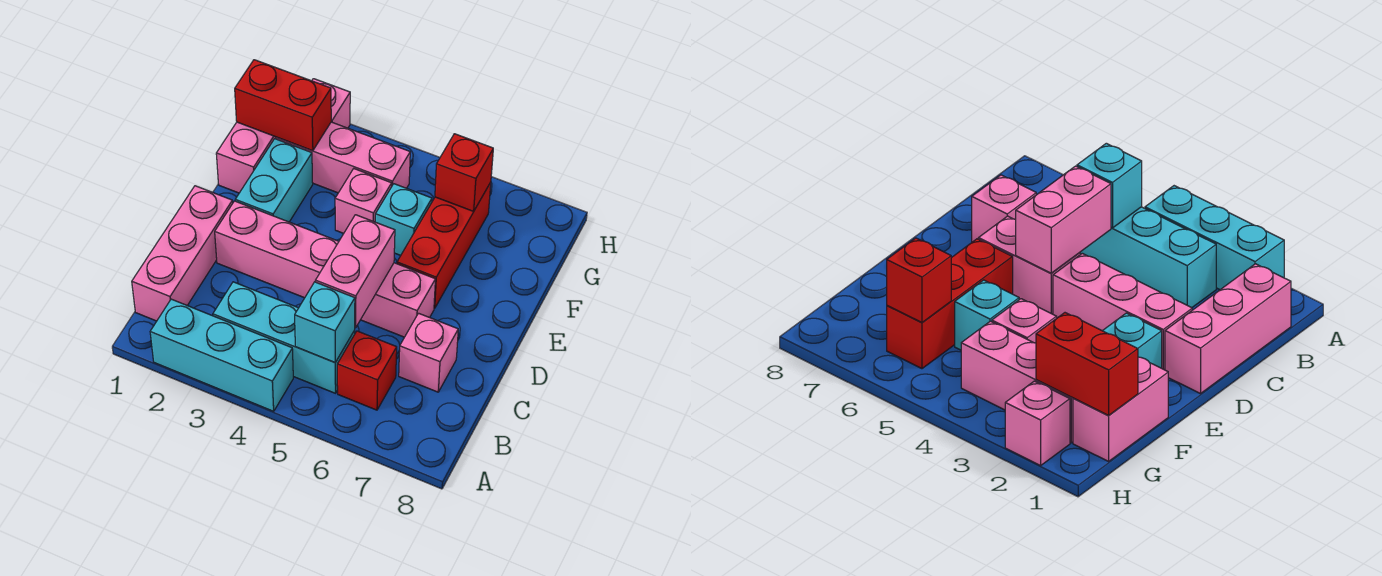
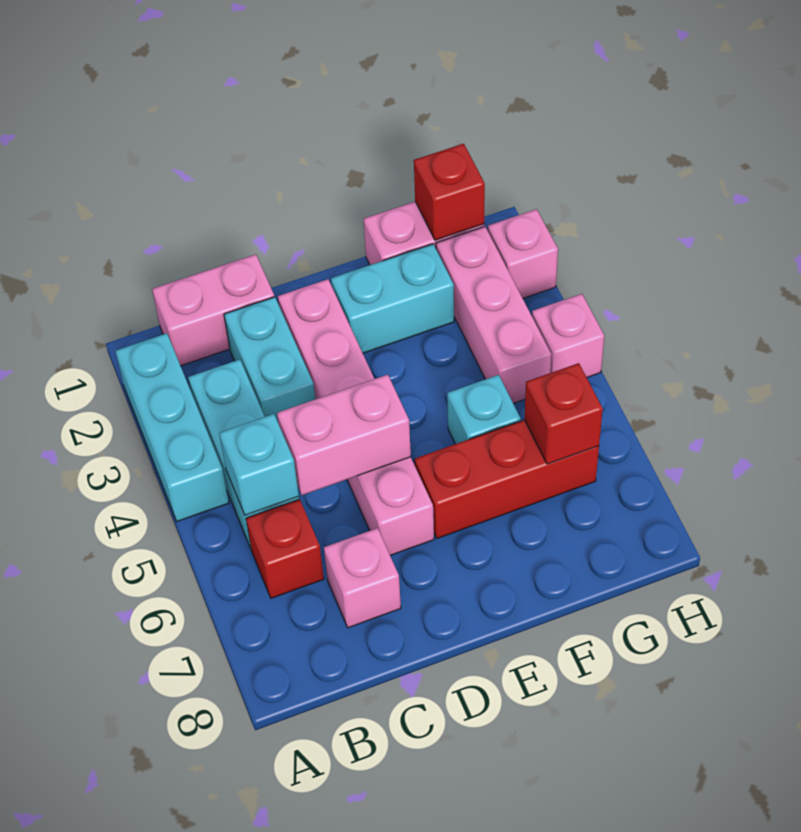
pink 1x3 brick [132,186,233,321] -> pink 1x2 brick [152,254,274,366]
none -> cyan 1x2 brick [224,297,315,422]
pink 1x1 brick [335,169,392,233] -> pink 1x1 brick moved to [532,294,604,377]
red 1x2 brick [235,60,331,151] -> red 1x1 brick [414,144,485,240]

